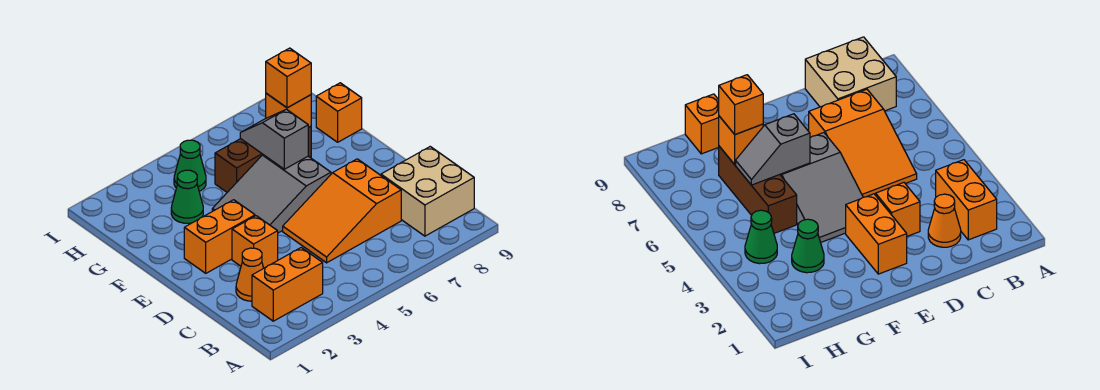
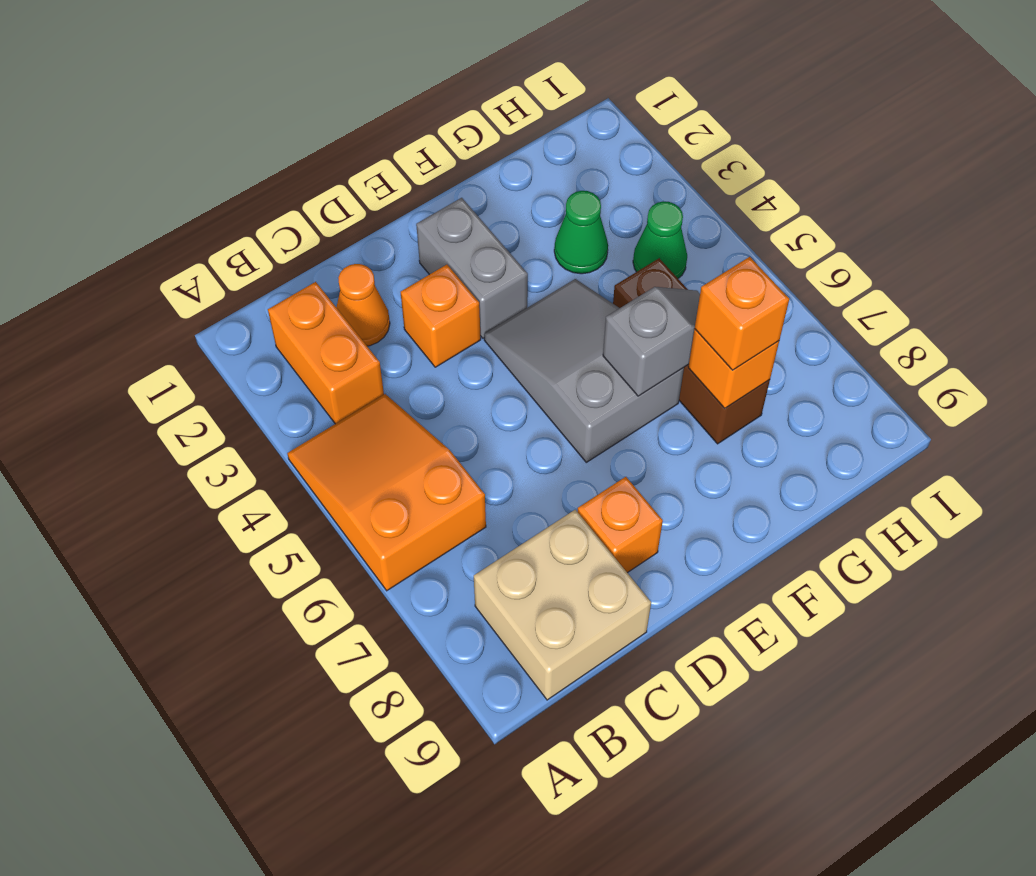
orange 2x3 slope [283,159,401,263] -> orange 2x3 slope moved to [287,394,486,591]
orange 1x2 brick [184,200,255,273] -> grey 1x2 brick [416,198,528,338]
orange 1x1 brick [316,83,362,142] -> orange 1x1 brick moved to [578,477,663,573]

